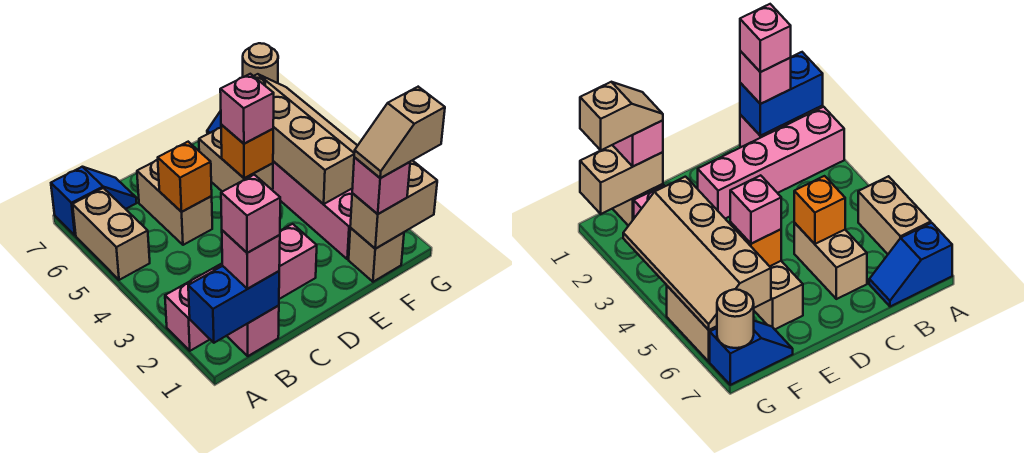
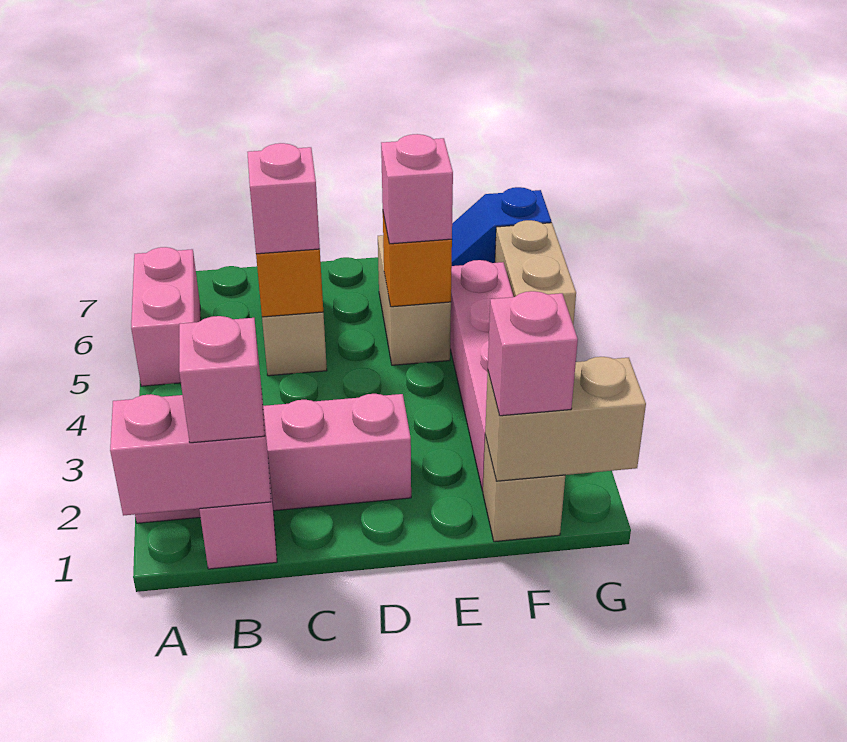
blue 1x2 brick [188,266,279,343] -> pink 1x2 brick [110,394,271,516]
tan 1x2 brick [73,188,150,280] -> pink 1x2 brick [131,247,201,386]
blue 1x2 slope [51,167,137,235] -> none
pink 1x1 brick [221,175,280,253] -> pink 1x1 brick moved to [247,143,320,254]
tan 1x2 slope [354,87,445,178] -> none
tan 2x4 slope [254,74,358,204] -> none
tan 1x1 round brick [243,43,278,83] -> none

